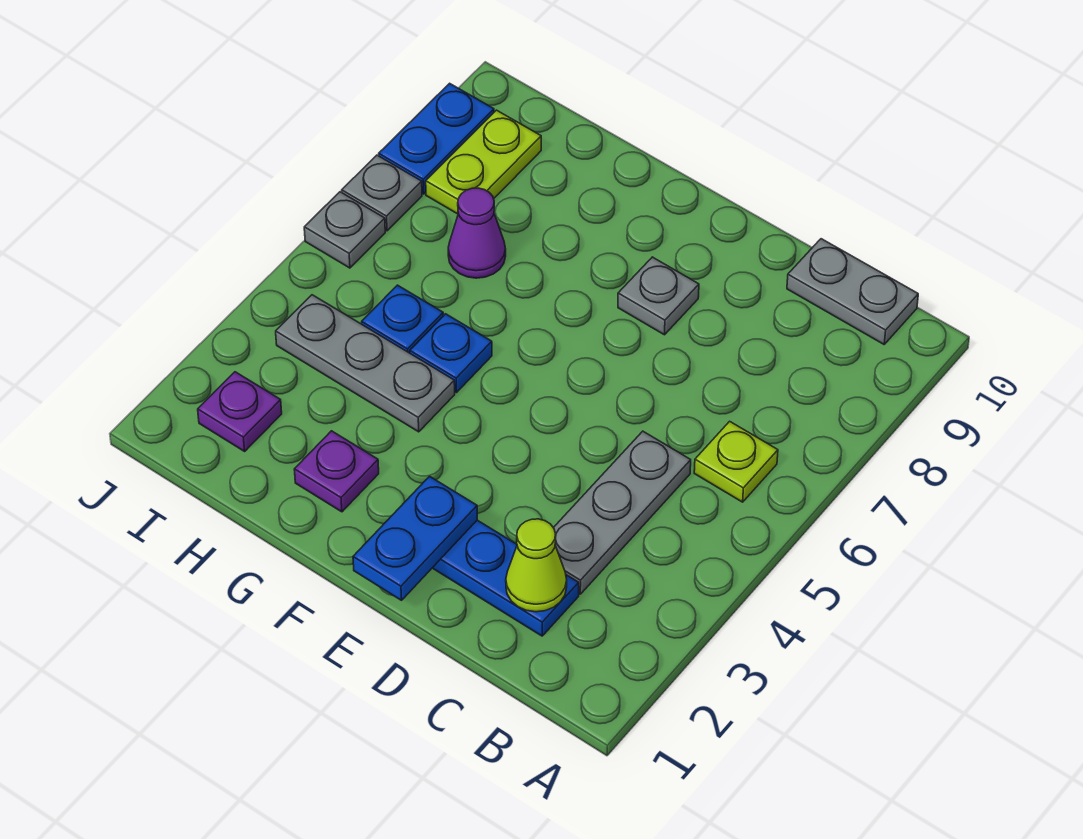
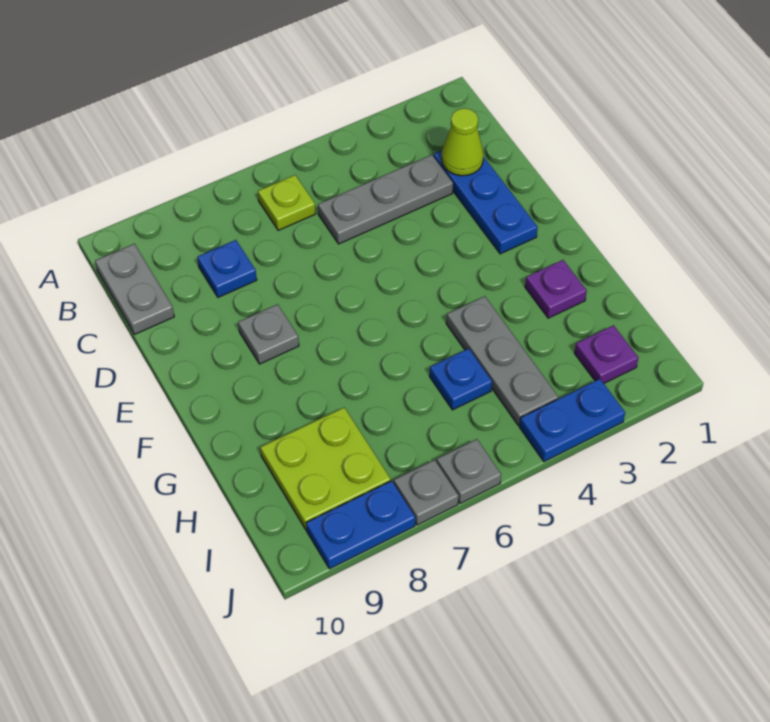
blue 1x2 plate [353,476,477,600] -> blue 1x2 plate moved to [520,379,625,462]
blue 1x1 plate [410,314,492,393] -> blue 1x1 plate moved to [197,240,257,297]
purple 1x1 cone [448,188,506,278] -> none
lime 1x2 plate [426,110,541,214] -> lime 2x2 plate [260,408,391,530]

